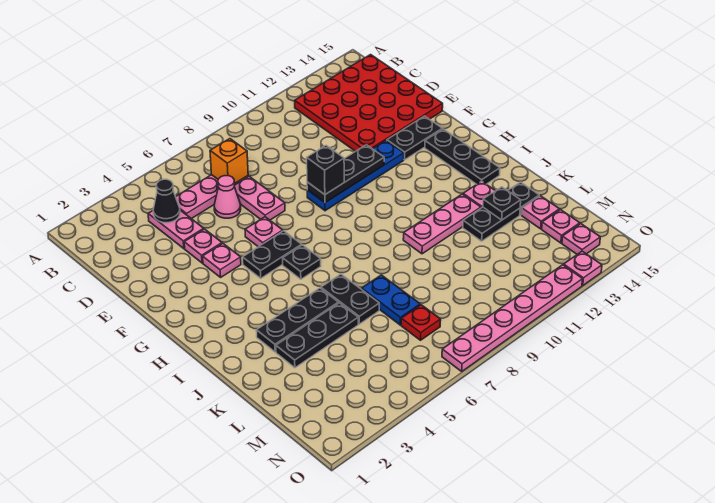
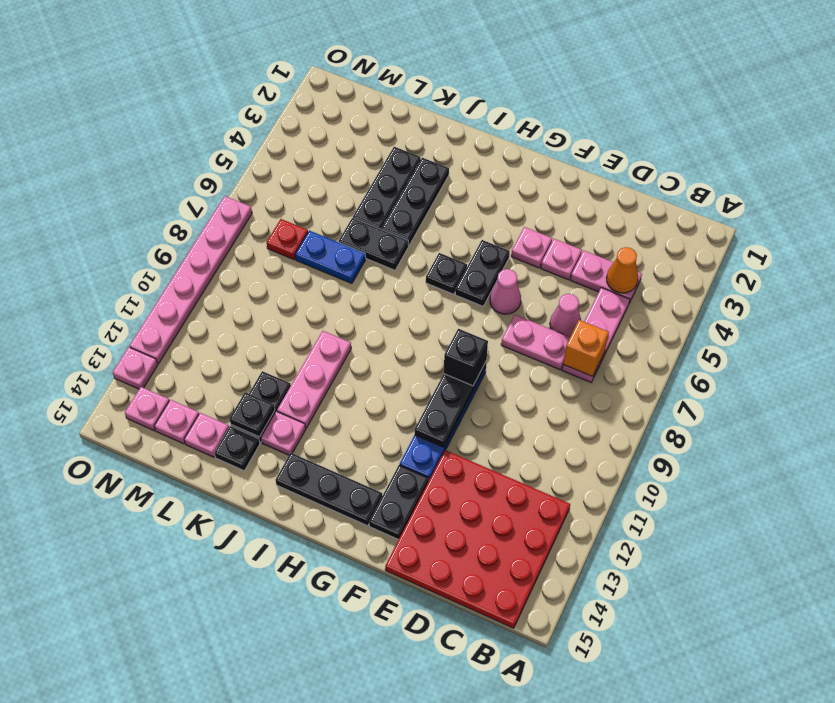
black 1x1 cone [153,179,180,223] -> orange 1x1 cone [606,247,638,293]
pink 1x1 plate [245,217,283,247] -> pink 1x1 cone [490,269,521,314]

